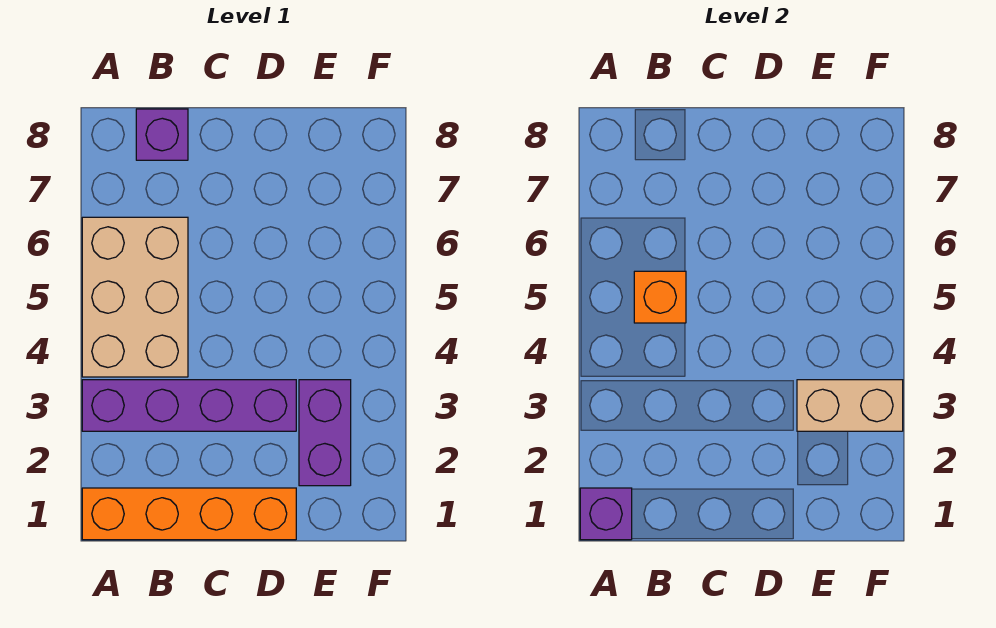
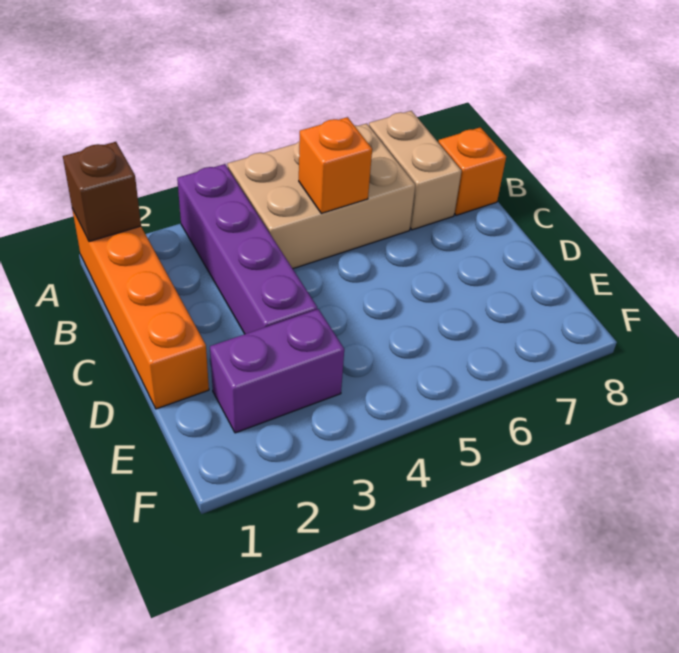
purple 1x1 brick [580,488,632,540] -> brown 1x1 brick [63,142,141,242]
purple 1x1 brick [136,109,188,160] -> orange 1x1 brick [438,127,506,215]
tan 1x2 brick [797,380,903,431] -> tan 1x2 brick moved to [369,111,461,230]

